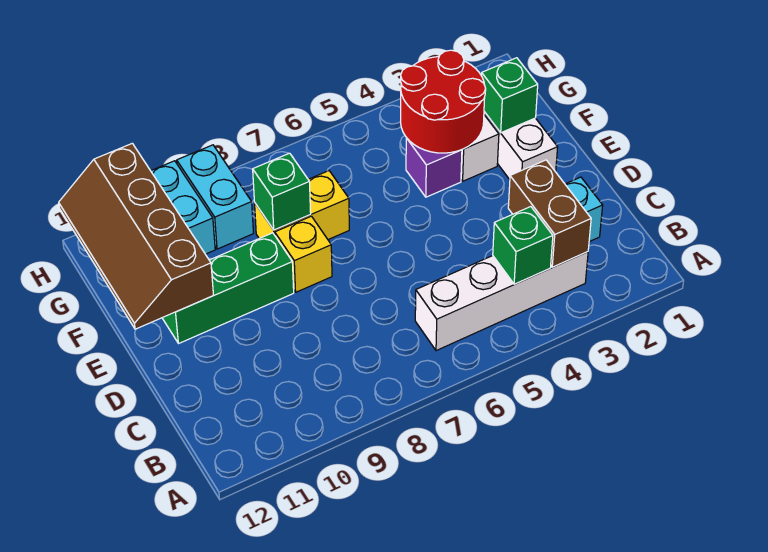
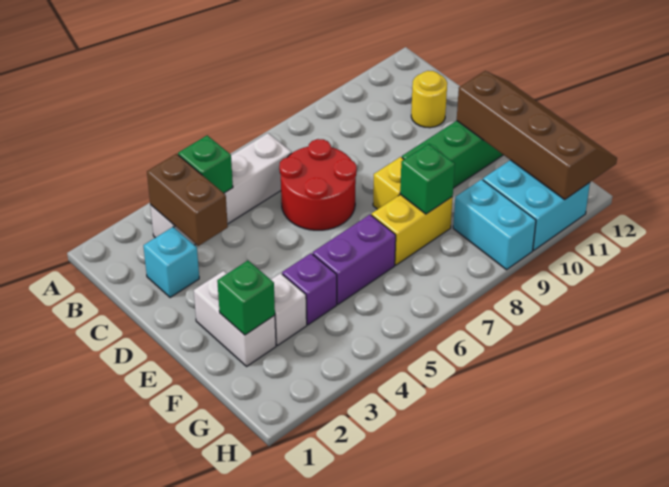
none -> yellow 1x1 round brick [411,71,447,128]
red 2x2 round brick [401,50,486,153] -> red 2x2 round brick moved to [279,139,357,230]
none -> purple 1x2 brick [313,215,396,304]

